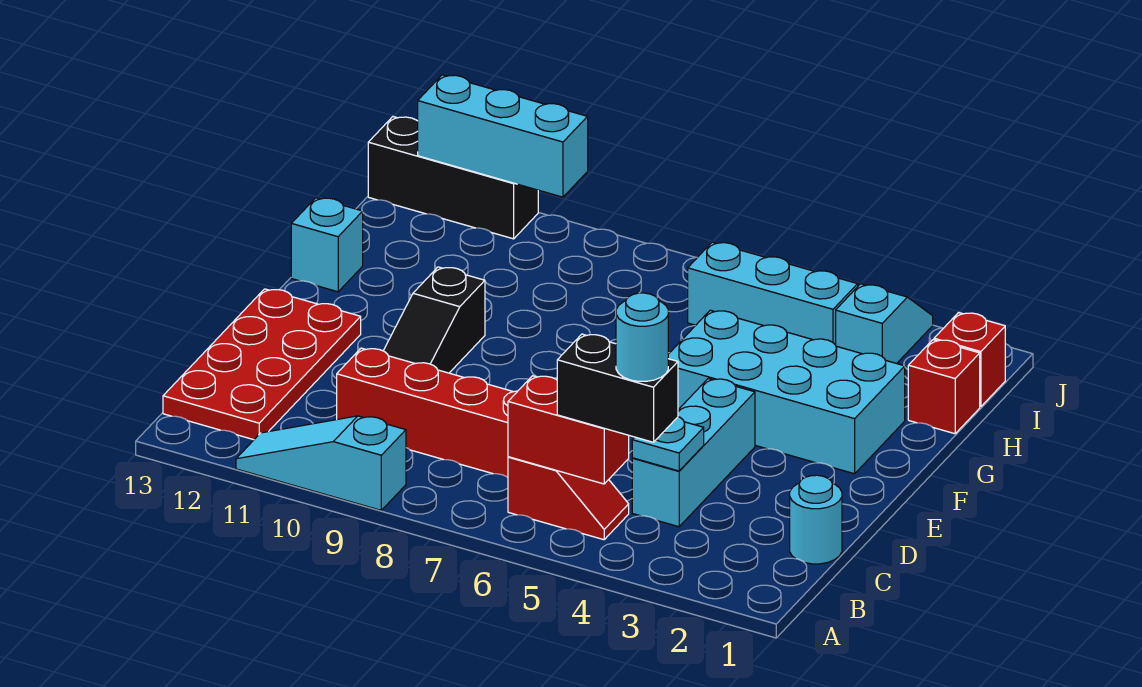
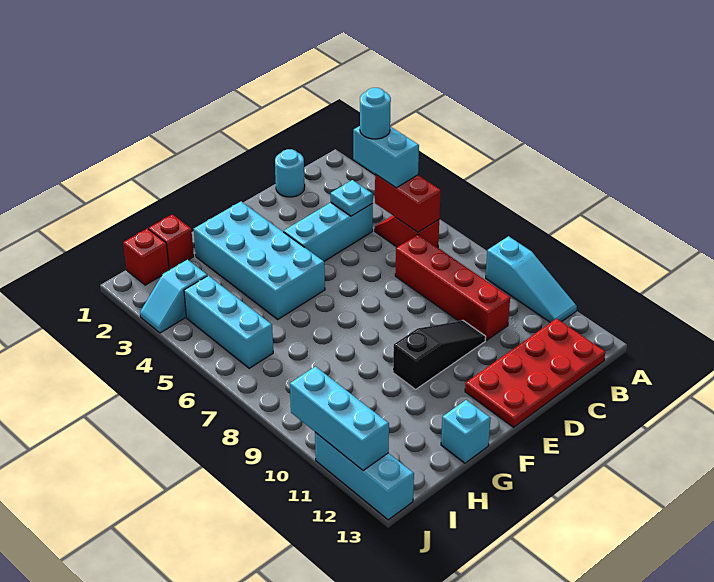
black 1x2 brick [557,334,678,442] -> cyan 1x2 brick [353,126,419,188]
black 1x3 brick [368,117,538,239] -> cyan 1x3 brick [315,432,414,520]

